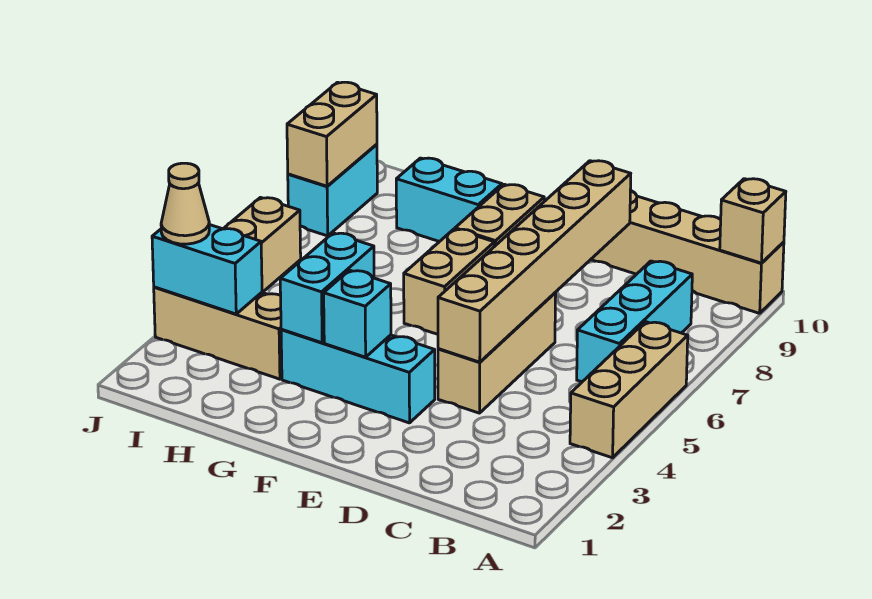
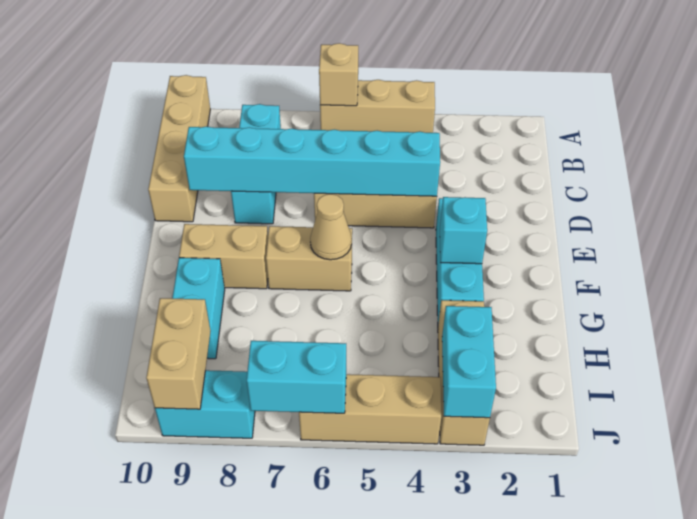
tan 1x1 brick [720,179,786,263] -> tan 1x1 brick moved to [319,43,358,106]
cyan 1x3 brick [577,261,692,382] -> cyan 1x3 brick turned to [231,104,281,224]
tan 1x6 brick [438,161,631,362] -> cyan 1x6 brick [184,126,440,196]
cyan 1x2 brick [280,233,374,343] -> cyan 1x2 brick moved to [247,341,346,413]
tan 1x1 cone [161,163,209,244] -> tan 1x1 cone moved to [310,194,352,260]
tan 1x2 brick [287,82,377,186] -> tan 1x2 brick turned to [146,298,211,409]

